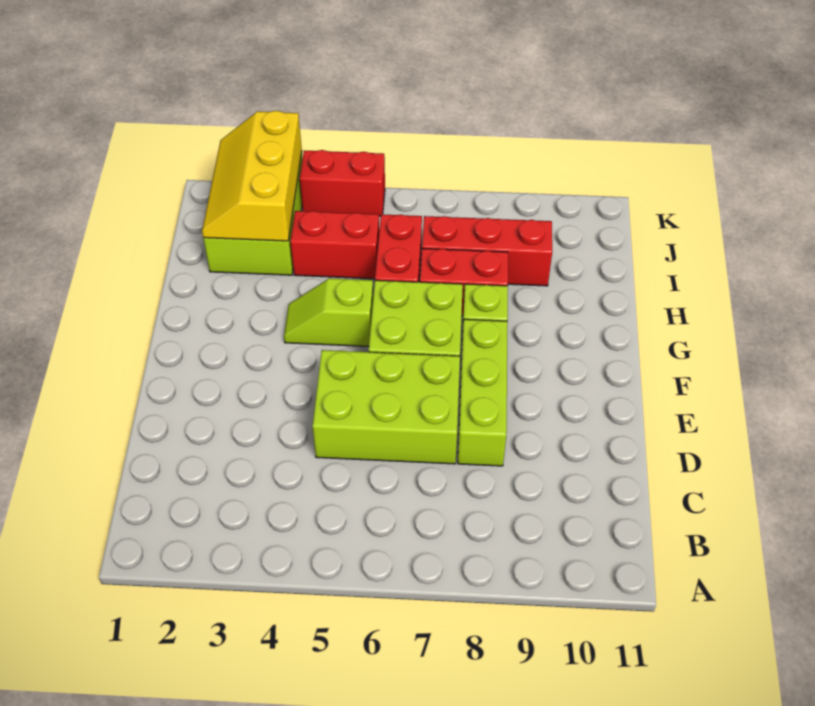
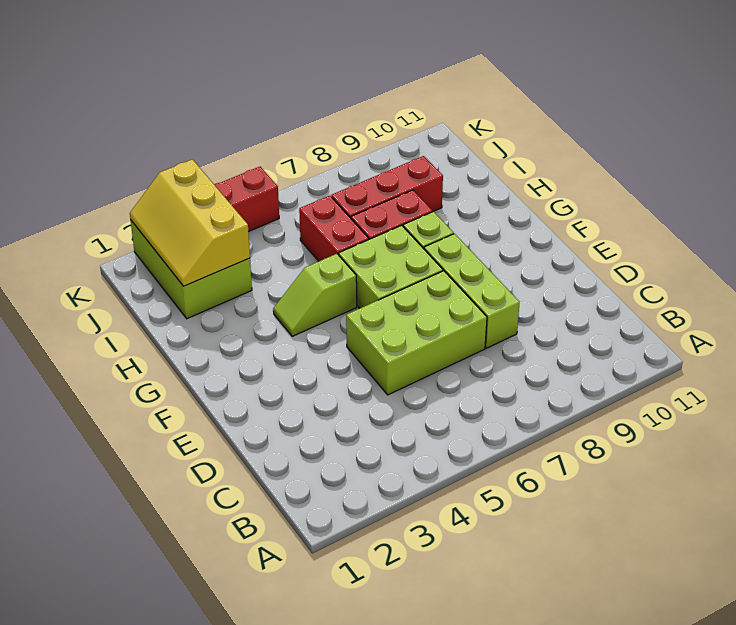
red 1x2 brick [291,211,379,279] -> none

